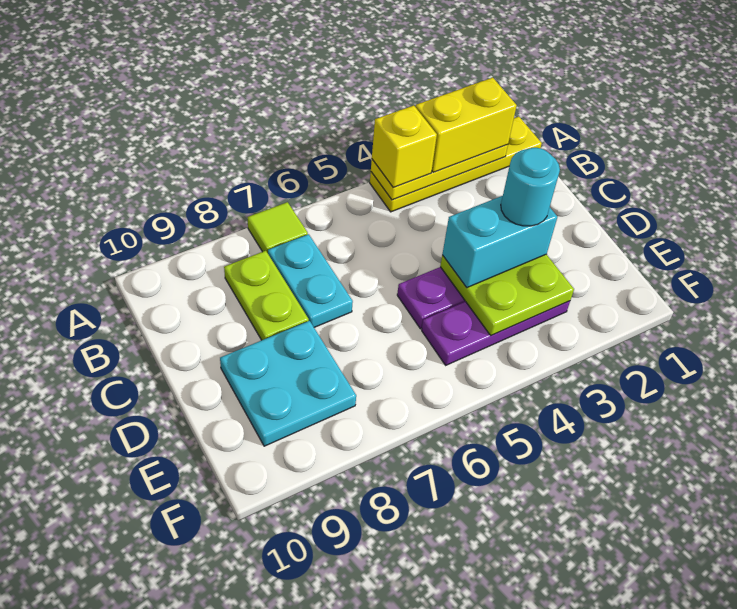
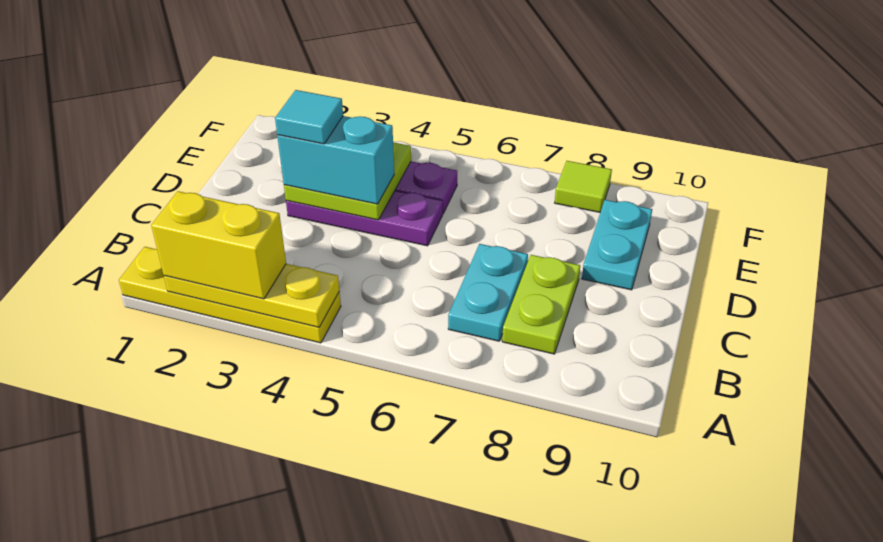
yellow 1x1 brick [372,105,437,188] -> none
lime 1x1 tile [247,202,308,253] -> lime 1x1 tile moved to [555,161,612,212]
cyan 1x1 round brick [501,148,560,226] -> cyan 1x1 tile [275,90,343,144]
cyan 2x2 plate [220,321,356,446] -> cyan 1x2 plate [582,200,652,290]

